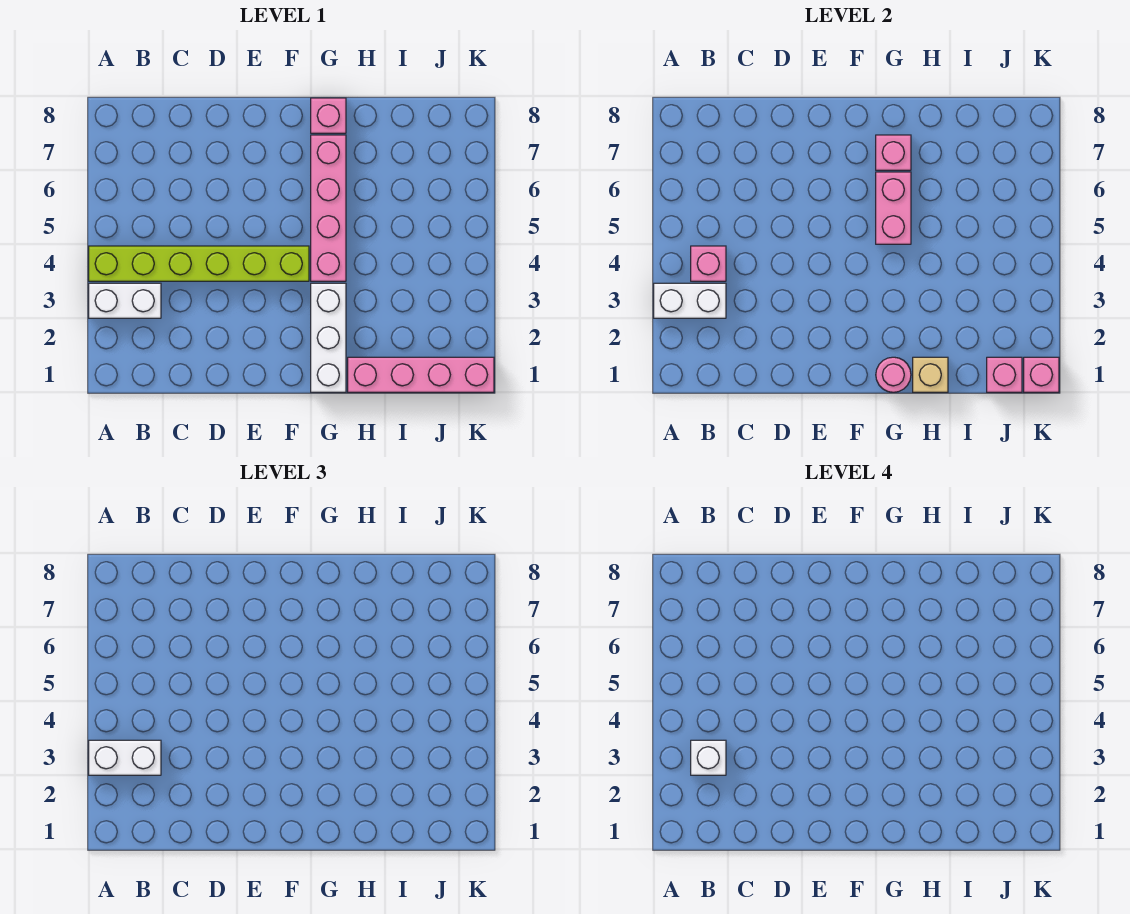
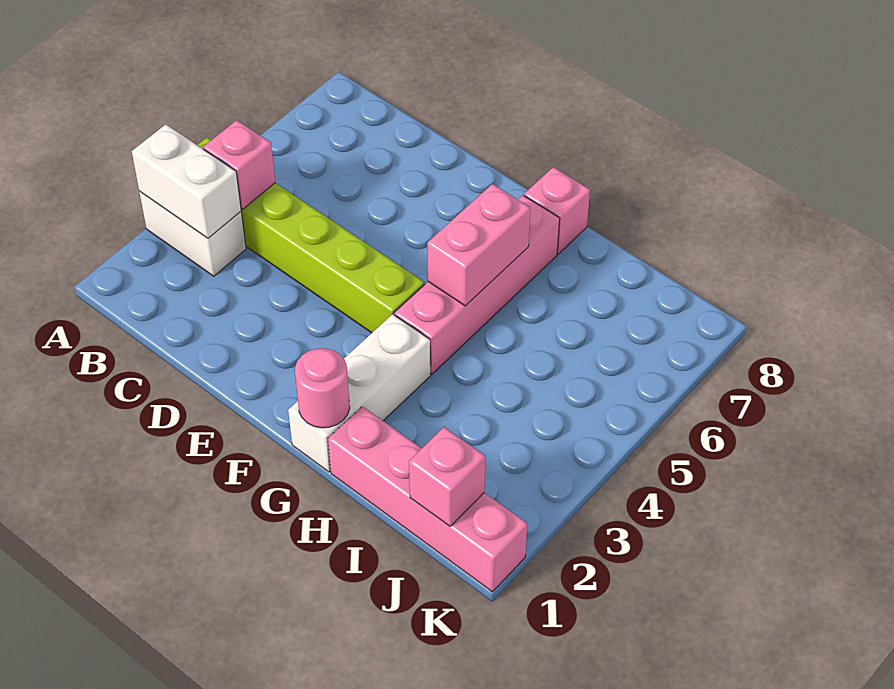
white 1x2 brick [89,740,161,775] -> none
white 1x1 brick [691,740,726,775] -> none
pink 1x1 brick [876,135,911,170] -> none
tan 1x1 brick [913,357,948,392] -> none
pink 1x1 brick [1024,357,1059,392] -> none

